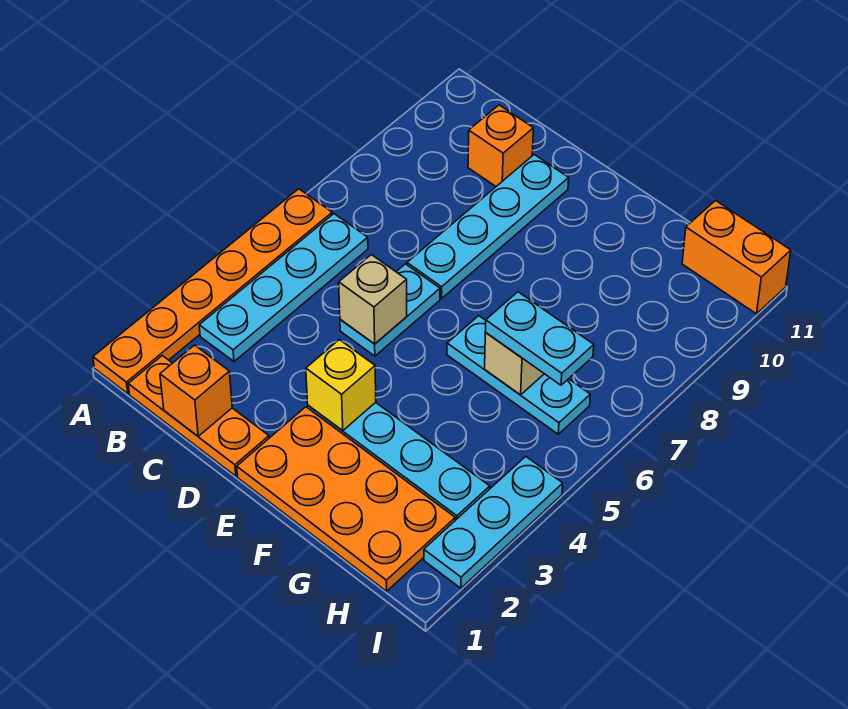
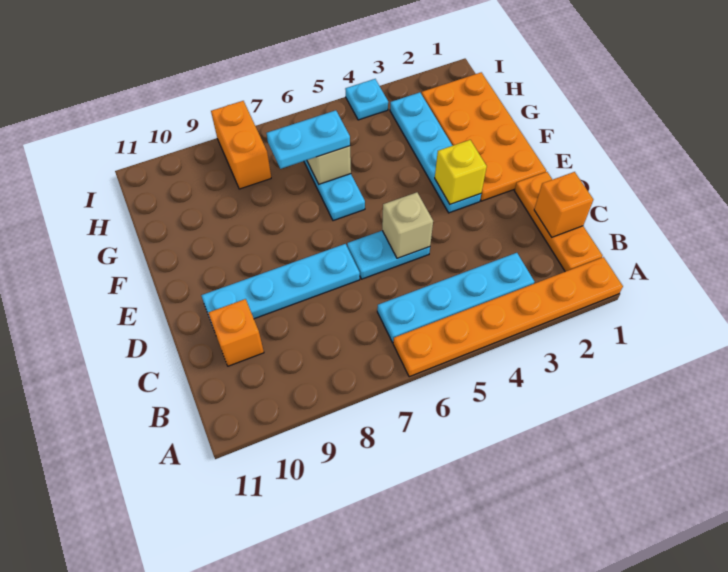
cyan 1x2 plate [485,292,594,385] -> cyan 1x2 plate turned to [267,110,350,169]
orange 1x2 brick [682,201,791,314] -> orange 1x2 brick moved to [211,101,271,189]
cyan 1x3 plate [424,456,563,588] -> cyan 1x1 plate [345,79,388,120]

